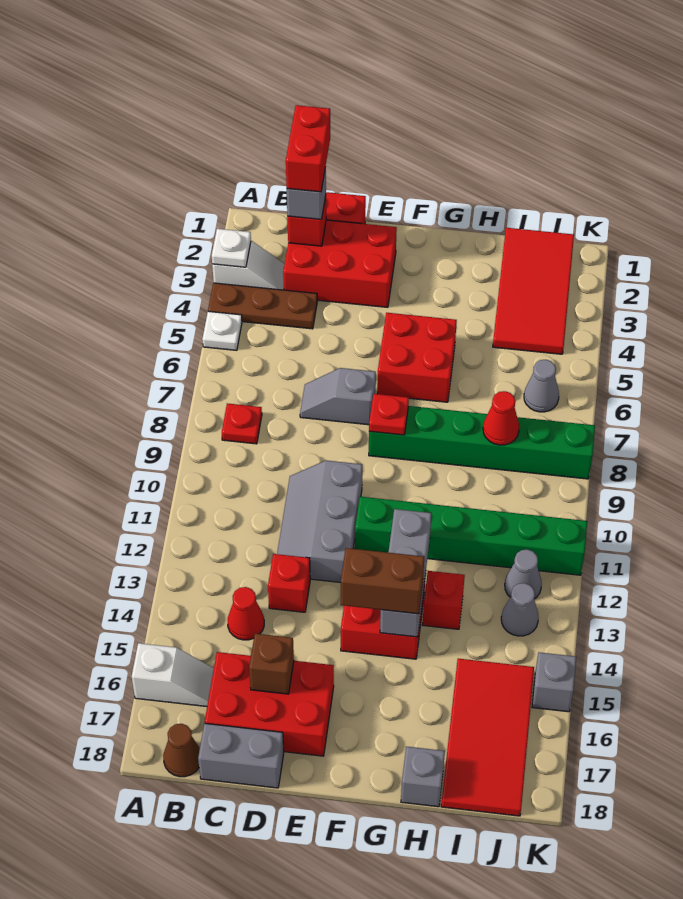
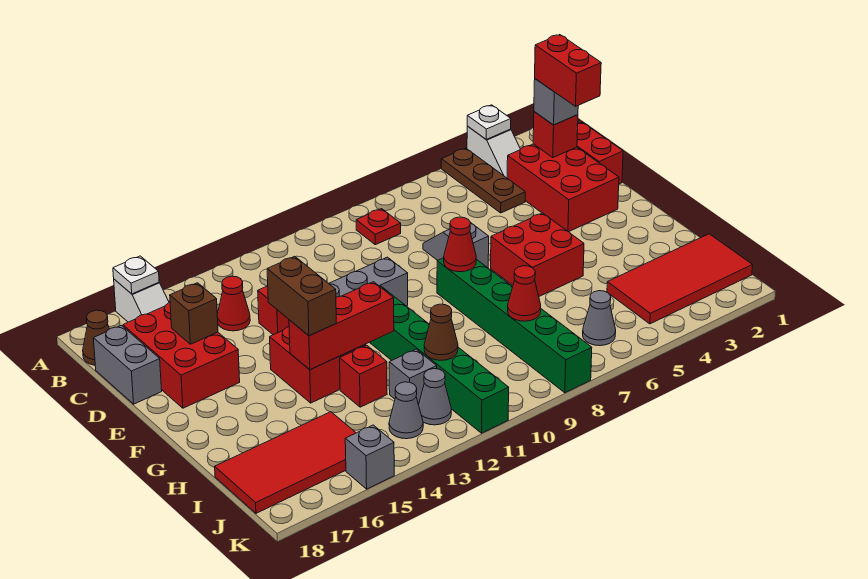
white 1x1 plate [202,311,242,350] -> white 1x1 plate moved to [113,256,159,294]
red 1x2 brick [286,105,330,192] -> red 1x2 brick turned to [535,35,601,106]
red 1x1 plate [369,394,409,435] -> red 1x1 cone [444,217,476,272]
grey 1x3 brick [380,509,431,637] -> red 1x3 brick [289,282,394,370]
grey 1x1 brick [401,747,445,807] -> grey 1x1 brick moved to [389,349,437,405]
none -> brown 1x1 cone [424,304,458,360]

